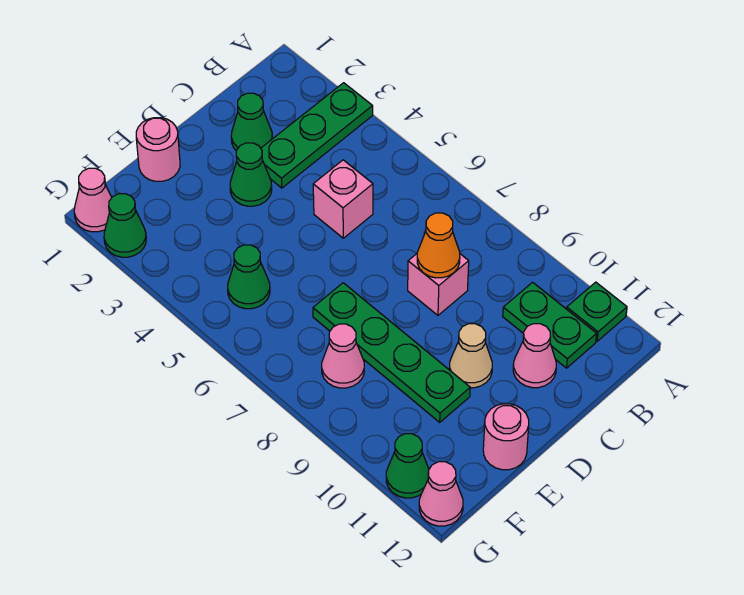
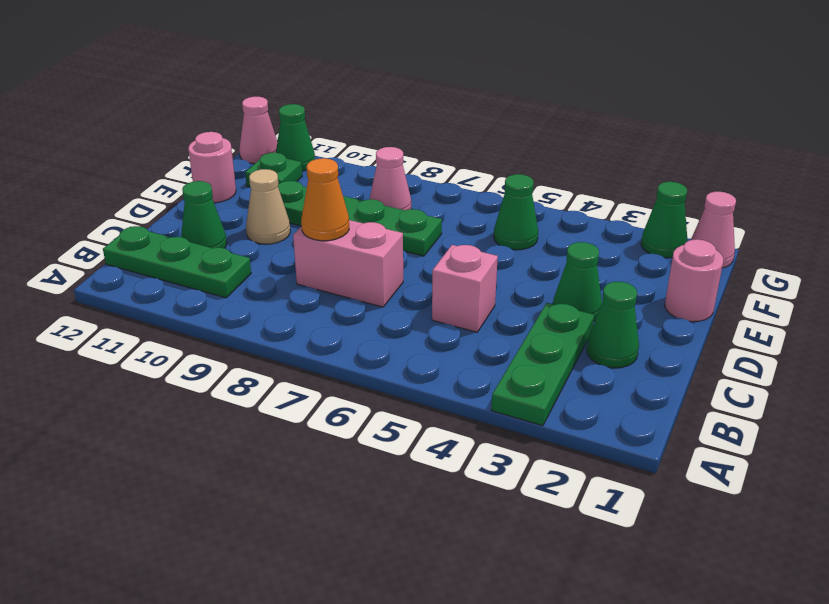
green 1x1 plate [567,282,627,341] -> green 1x1 plate moved to [245,153,302,187]
green 1x2 plate [503,282,597,368] -> green 1x3 plate [103,226,251,298]
pink 1x1 brick [408,254,469,315] -> pink 1x2 brick [293,220,403,307]
pink 1x1 cone [513,324,556,388] -> green 1x1 cone [181,181,227,248]

